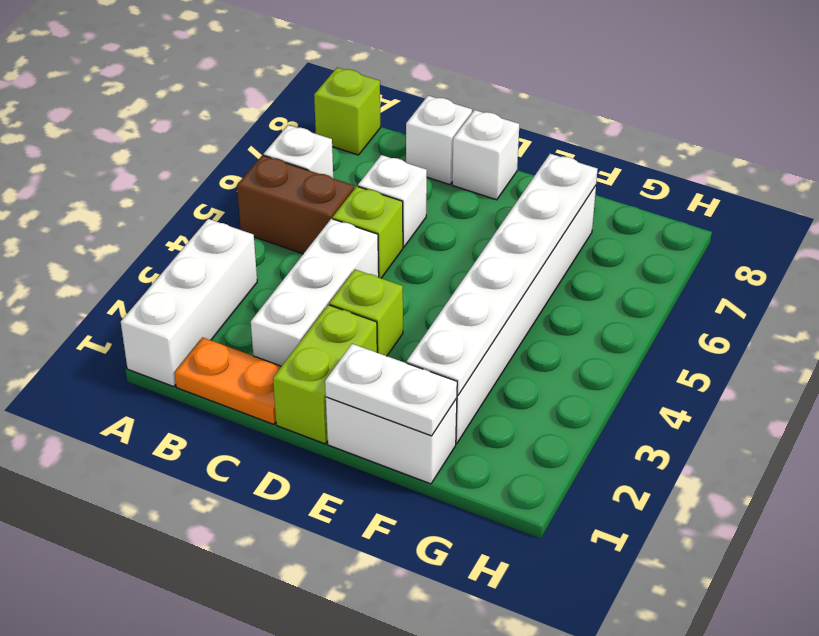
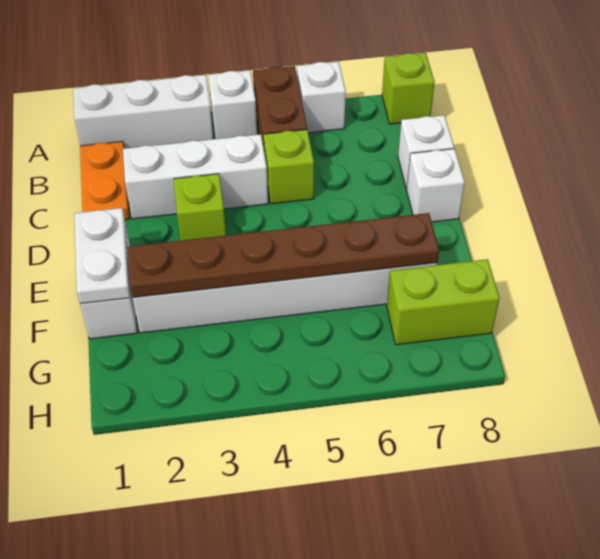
white 1x1 brick [358,155,427,247] -> white 1x1 brick moved to [208,71,257,139]
lime 1x2 brick [273,305,377,444] -> lime 1x2 brick moved to [387,259,500,345]
white 1x6 plate [407,154,598,395] -> brown 1x6 plate [128,213,439,298]

